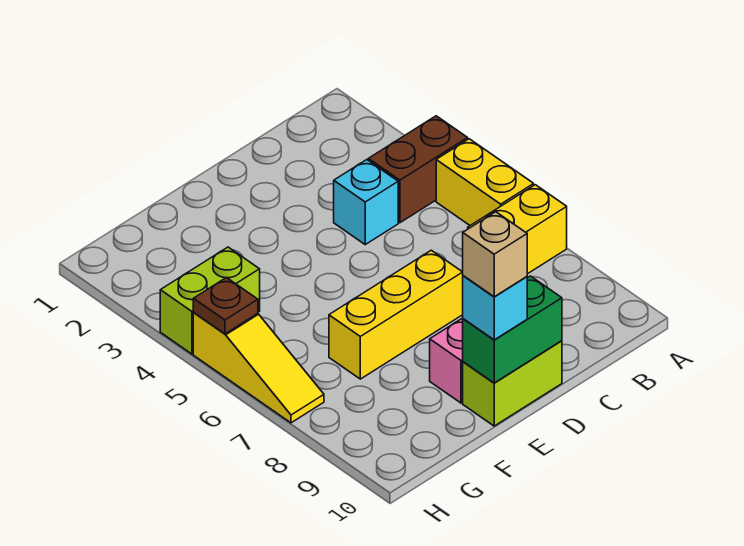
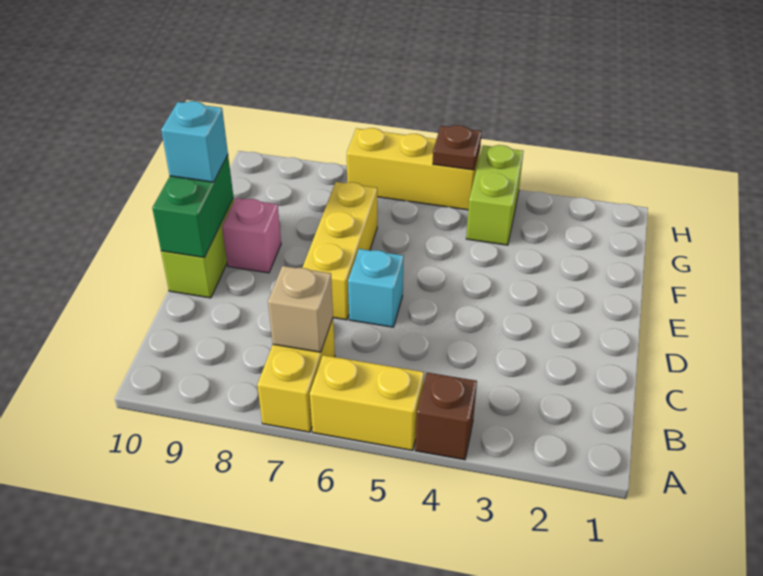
brown 1x2 brick [368,116,468,223] -> brown 1x1 brick [415,373,477,460]
cyan 1x1 brick [334,160,398,244] -> cyan 1x1 brick moved to [348,249,404,327]
tan 1x1 brick [463,212,527,297] -> tan 1x1 brick moved to [268,266,333,352]
yellow 1x3 slope [193,313,324,423] -> yellow 1x3 brick [347,128,480,210]

